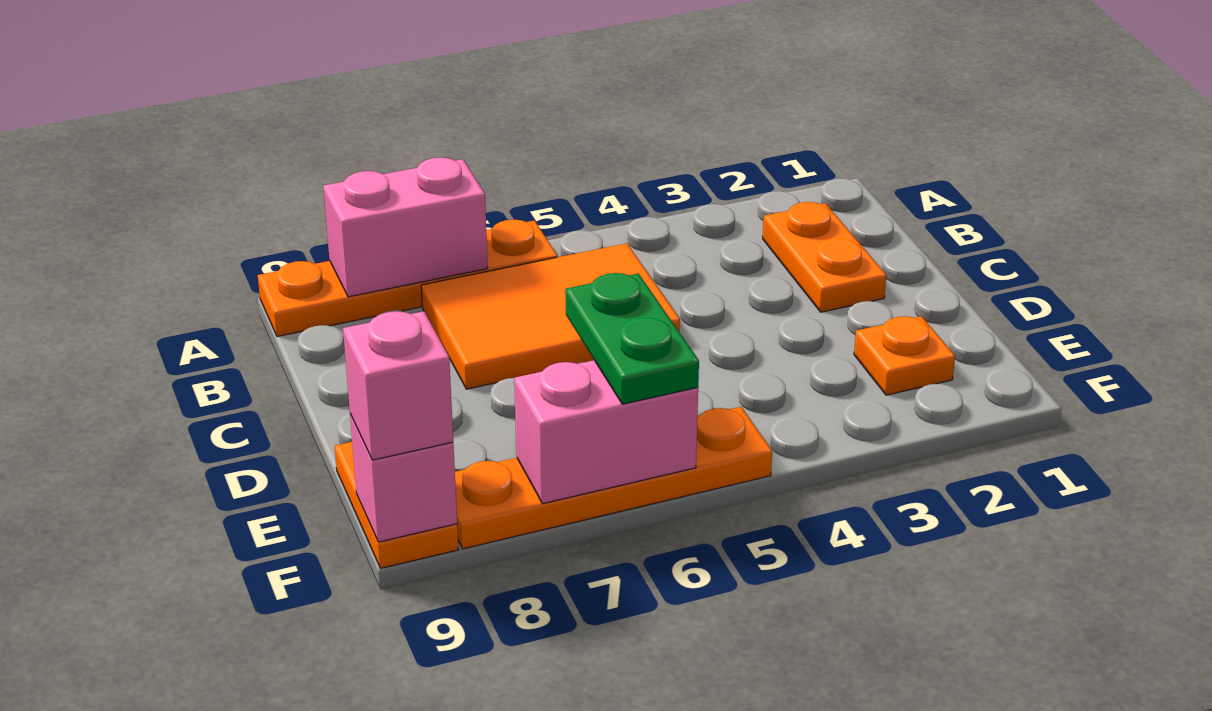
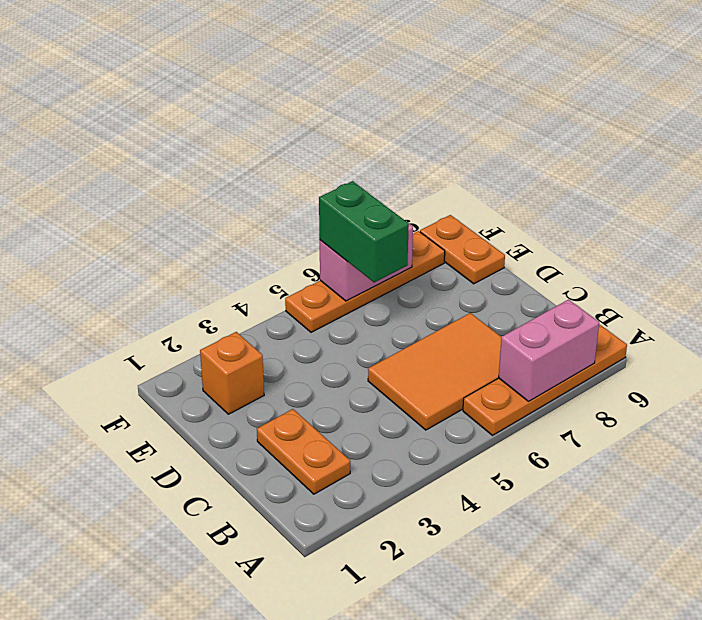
orange 1x1 plate [854,316,955,395] -> orange 1x1 brick [200,332,264,414]
green 1x2 plate [565,273,699,404] -> green 1x2 brick [319,181,409,283]
pink 1x1 brick [350,414,457,542] -> none
pink 1x1 brick [343,311,453,460] -> none

